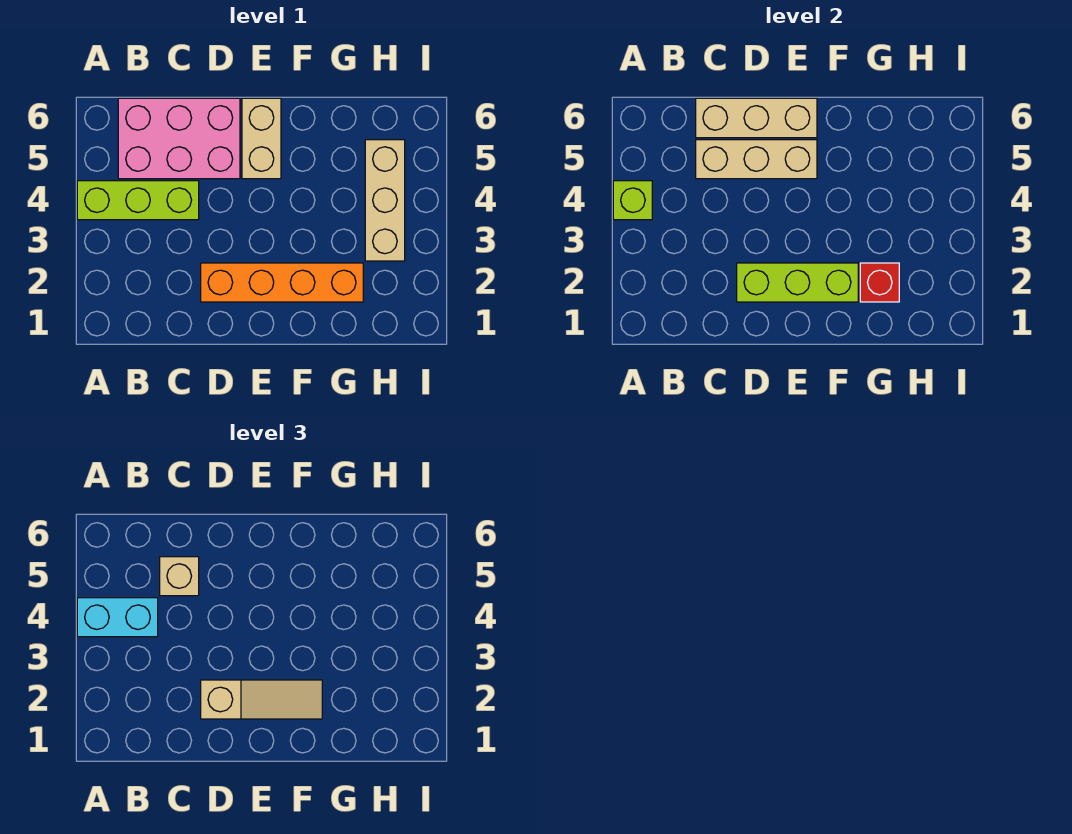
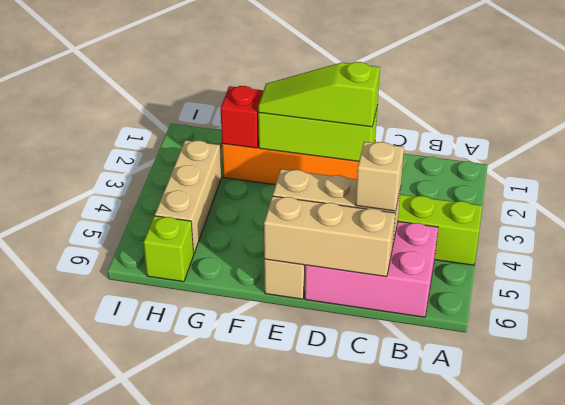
lime 1x1 brick [613,181,652,220] -> lime 1x1 brick moved to [144,216,194,282]
cyan 1x2 brick [77,598,158,637] -> none
tan 1x3 slope [201,680,322,719] -> lime 1x3 slope [258,62,380,127]

